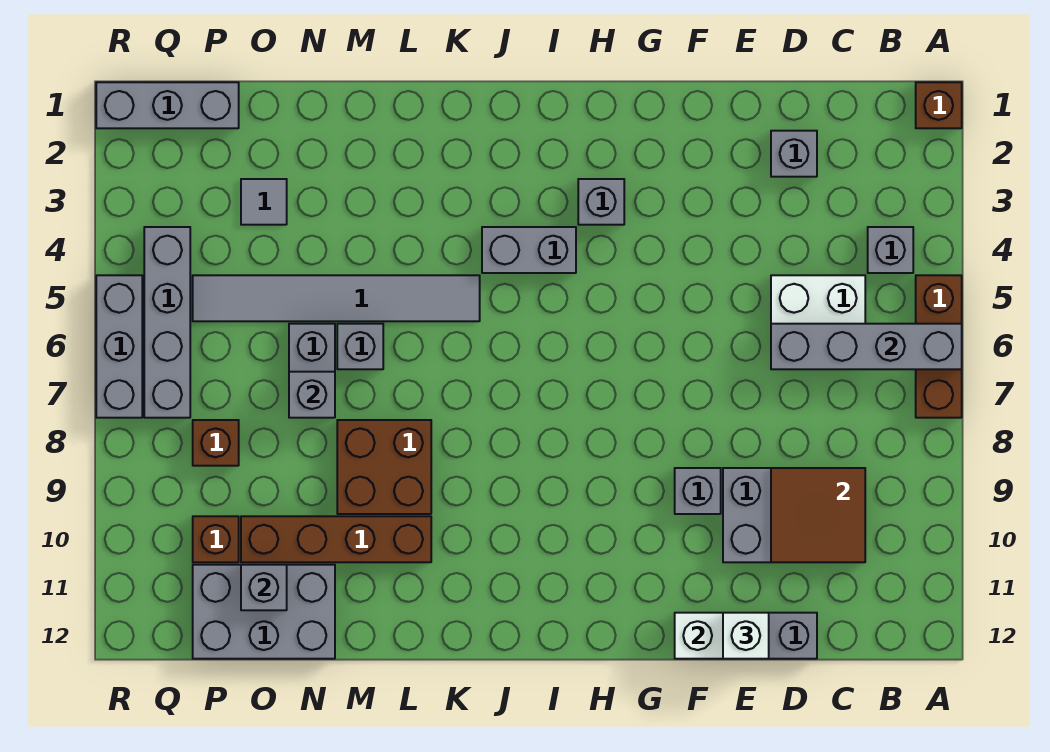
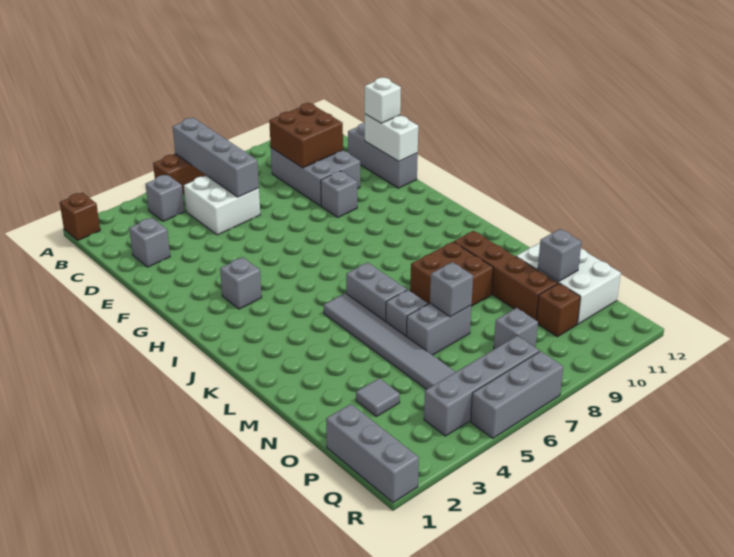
brown 2x2 tile [771,468,865,562] -> brown 2x2 brick [269,103,343,168]
grey 1x2 brick [482,227,576,273] -> grey 1x2 brick moved to [346,263,407,322]
grey 2x3 brick [193,565,335,659] -> white 2x3 brick [516,243,621,324]
brown 1x1 brick [193,420,239,466] -> grey 1x1 brick [494,308,538,349]

